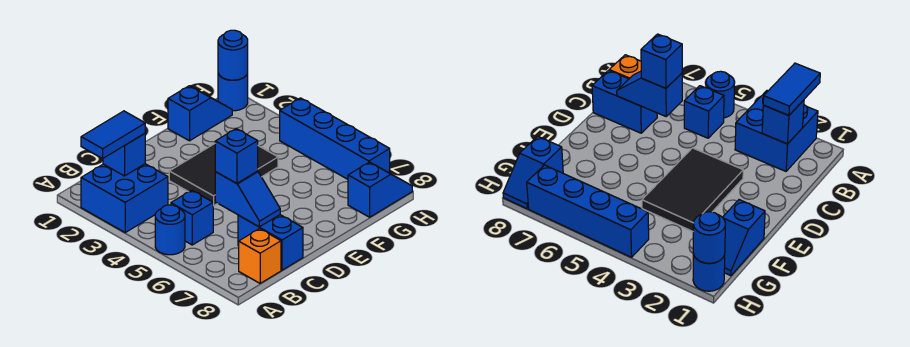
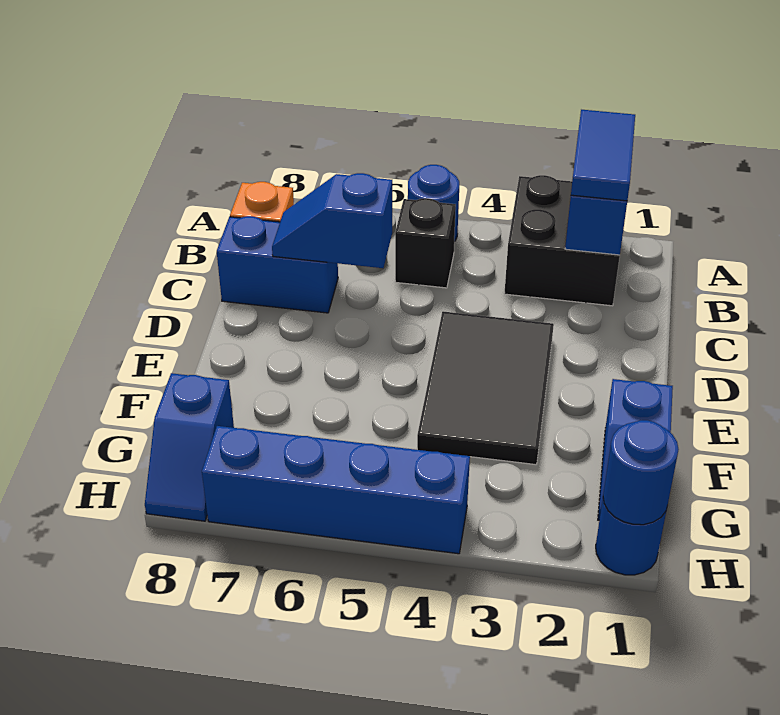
blue 2x2 brick [81,164,168,232] -> black 2x2 brick [504,175,620,306]
blue 1x1 brick [171,190,213,245] -> black 1x1 brick [395,198,456,288]
blue 1x1 brick [215,128,258,183] -> none

